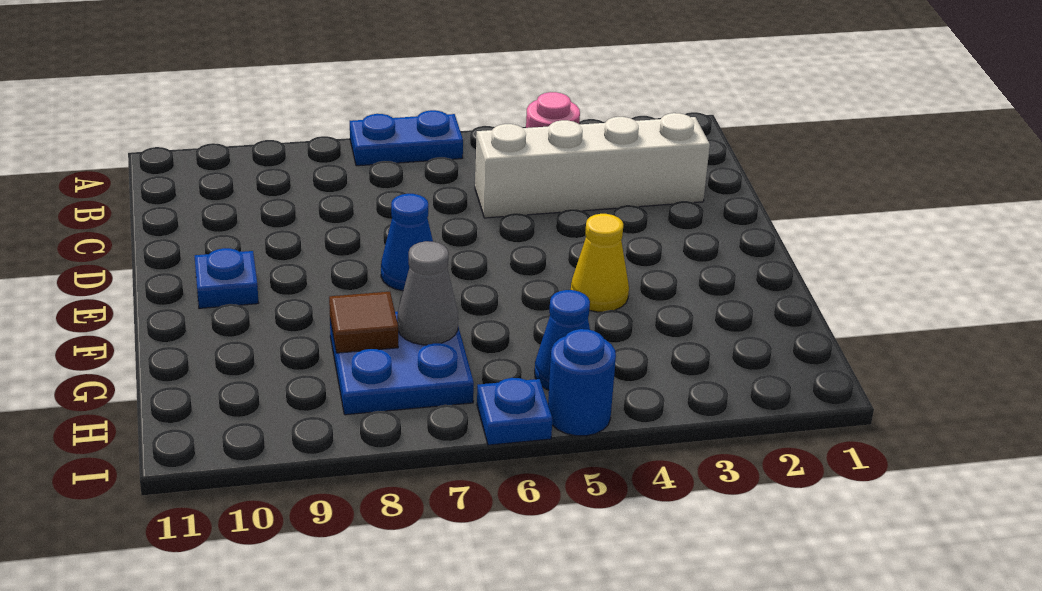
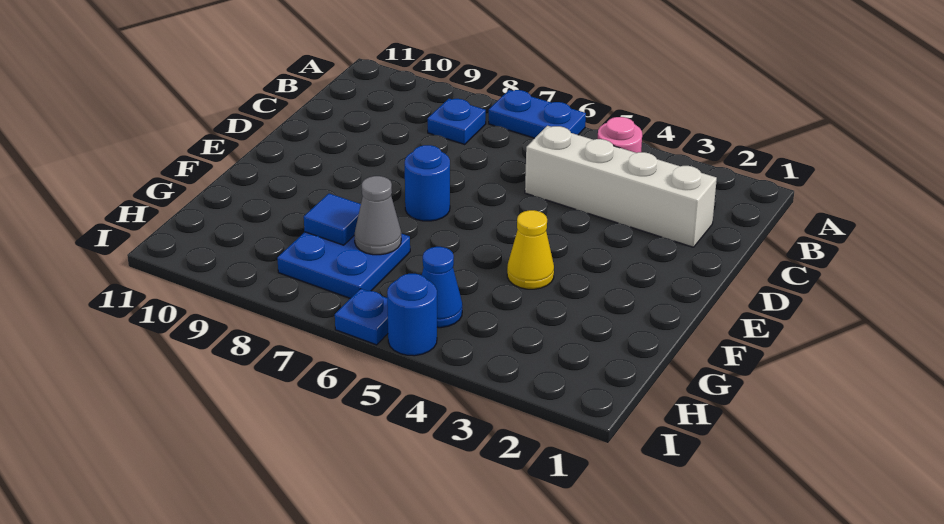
blue 1x1 cone [381,194,433,291] -> blue 1x1 round brick [405,145,450,221]
blue 1x1 plate [195,248,258,308] -> blue 1x1 plate moved to [428,99,486,144]
brown 1x1 tile [329,292,398,353] -> blue 1x1 tile [304,194,361,245]

